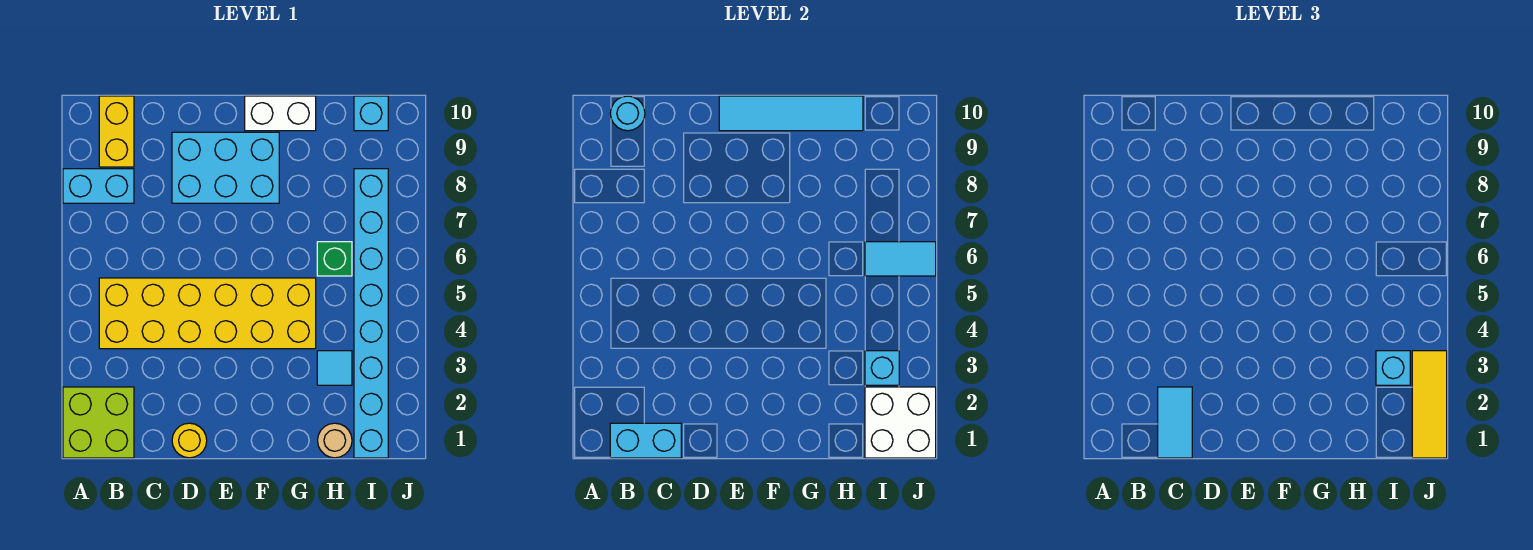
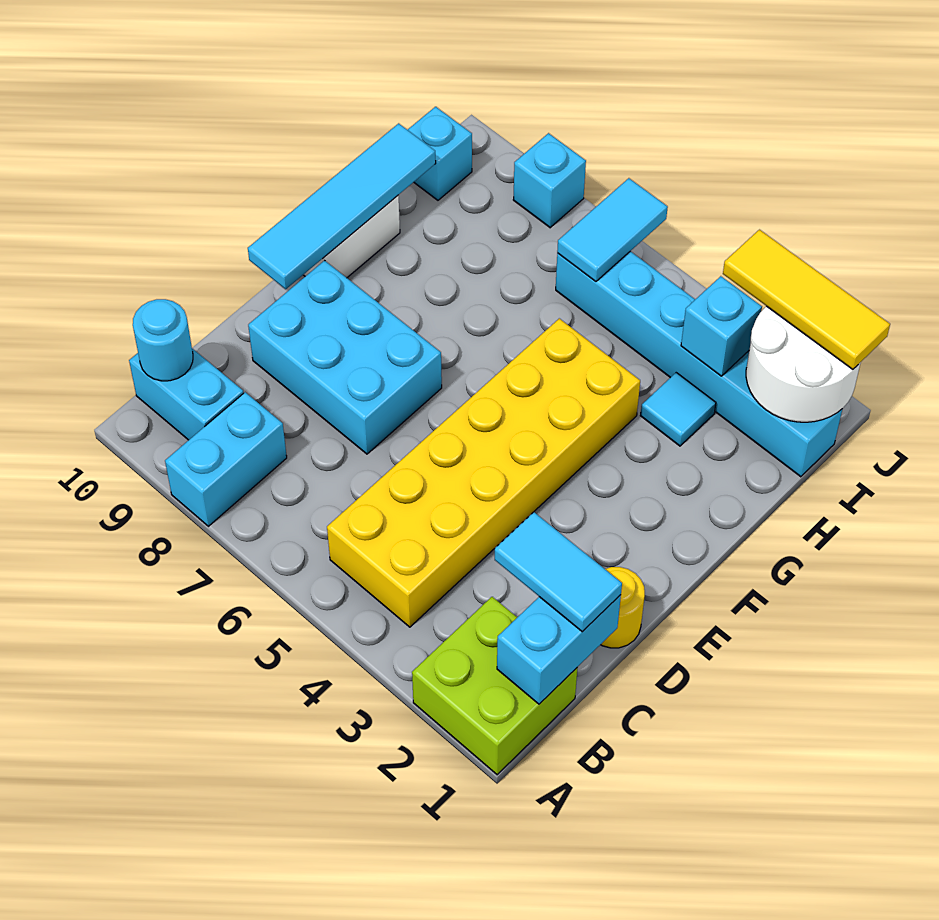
yellow 1x2 brick [99,96,134,167] -> cyan 1x2 brick [129,349,243,440]
cyan 2x3 brick [172,132,279,203] -> cyan 2x3 brick turned to [248,260,442,454]
tan 1x1 round brick [318,423,352,458] -> none
green 1x1 brick [317,242,352,276] -> none
cyan 1x8 brick [354,169,388,458] -> cyan 1x6 brick [556,251,842,477]
white 2x2 brick [865,387,936,458] -> white 2x2 round brick [746,306,861,422]
cyan 1x1 brick [1376,351,1410,385] -> cyan 1x1 brick moved to [513,133,586,228]

